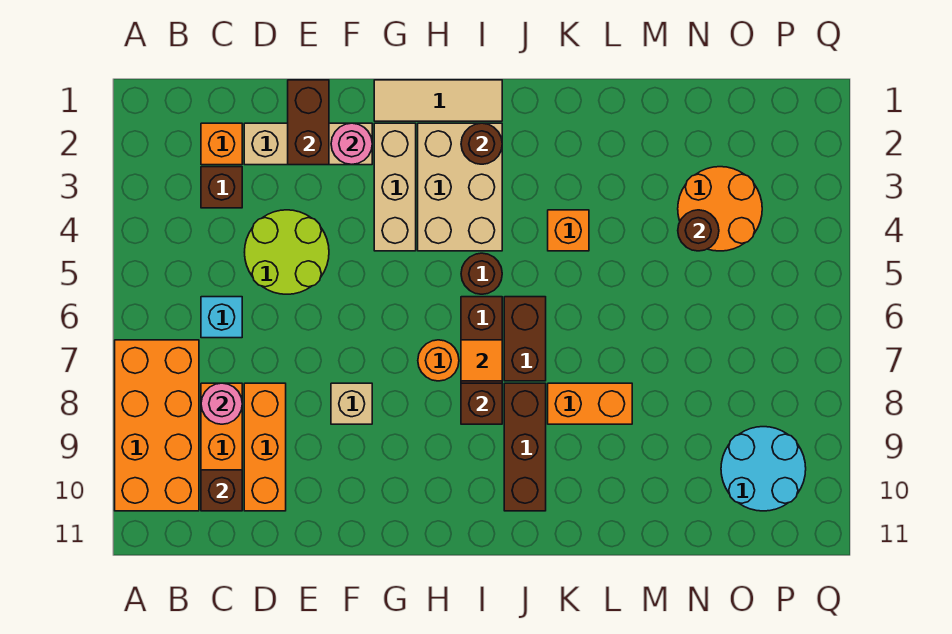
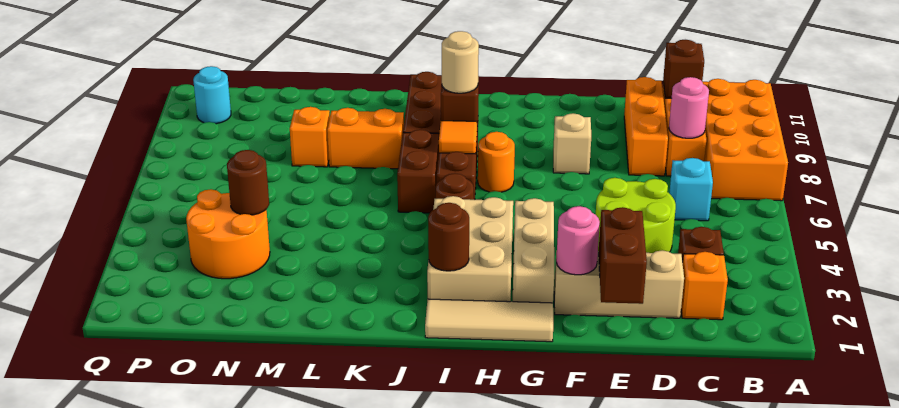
none -> tan 1x1 round brick [442,31,479,93]
orange 1x1 brick [548,210,589,251] -> orange 1x1 brick moved to [290,107,330,167]
cyan 2x2 round brick [721,427,806,511] -> cyan 1x1 round brick [193,66,231,124]

